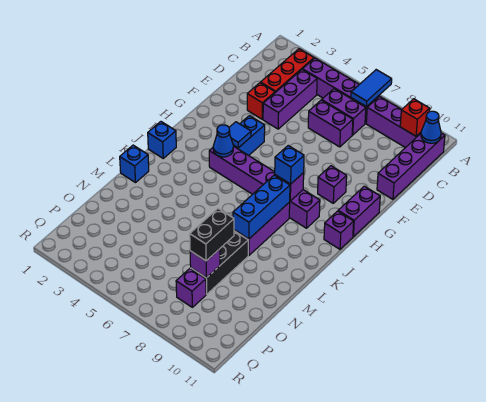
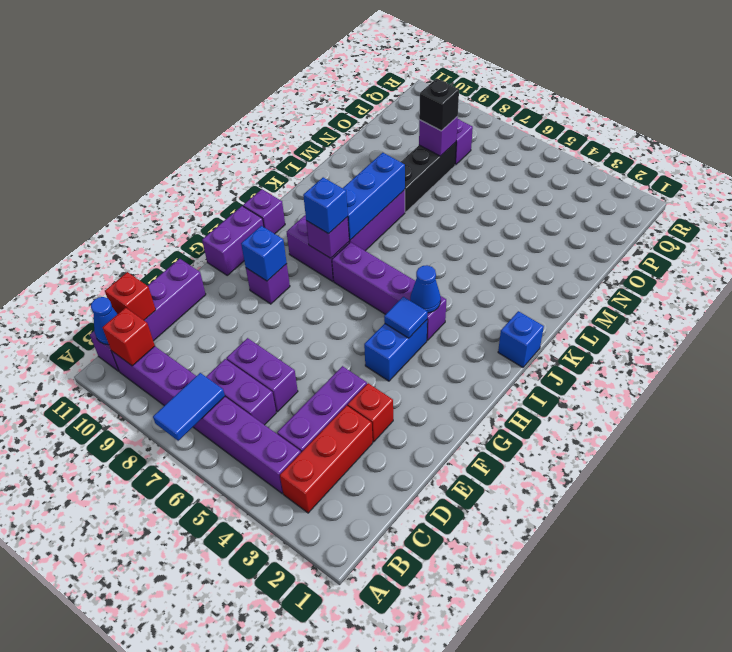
none -> red 1x1 brick [105,272,156,320]
blue 1x1 brick [120,145,149,183] -> blue 1x1 brick moved to [241,226,287,281]
black 1x2 brick [190,209,234,261] -> black 1x1 brick [419,78,459,131]

